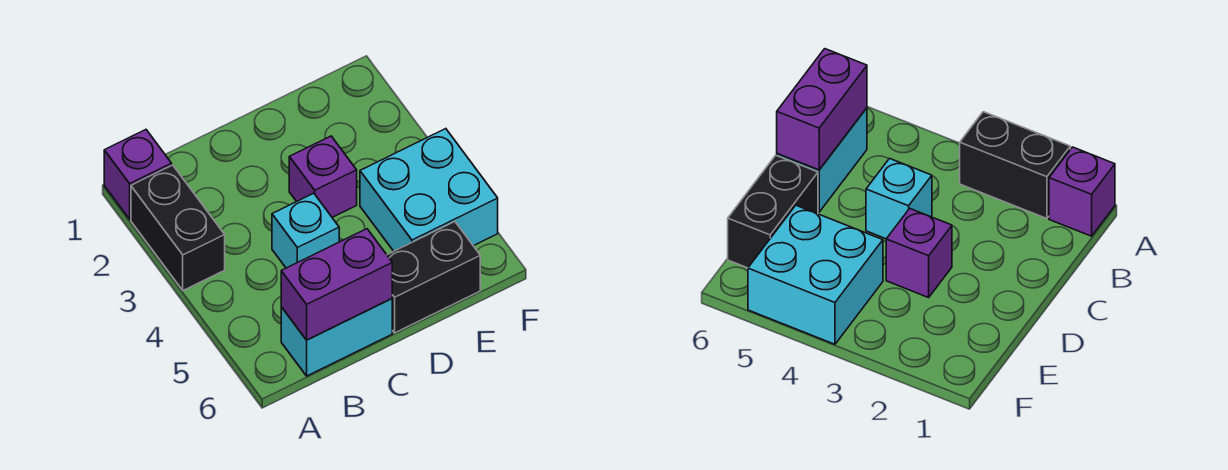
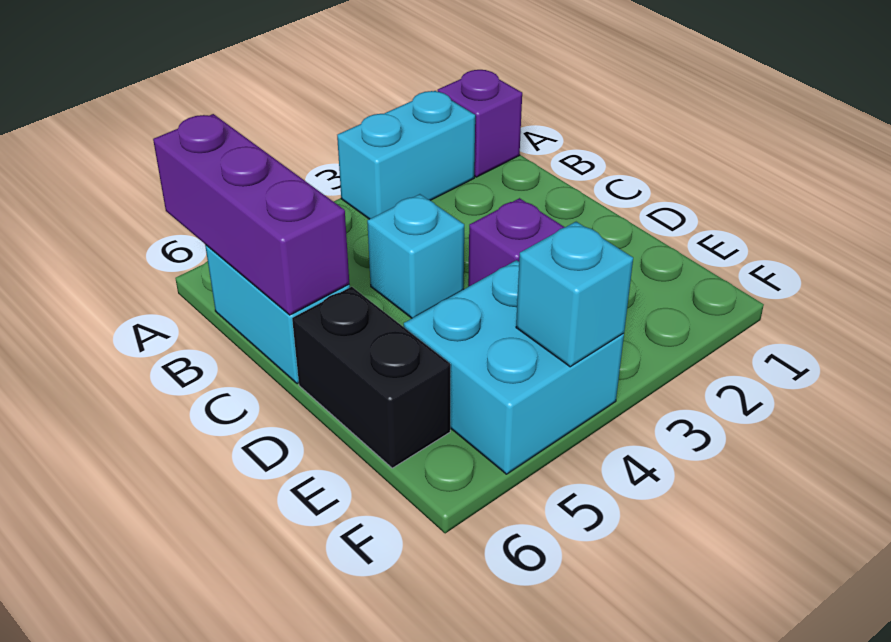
black 1x2 brick [131,165,225,290] -> cyan 1x2 brick [337,91,475,219]
purple 1x2 brick [281,229,392,340] -> purple 1x3 brick [153,114,349,315]
none -> cyan 1x1 brick [516,222,633,367]

